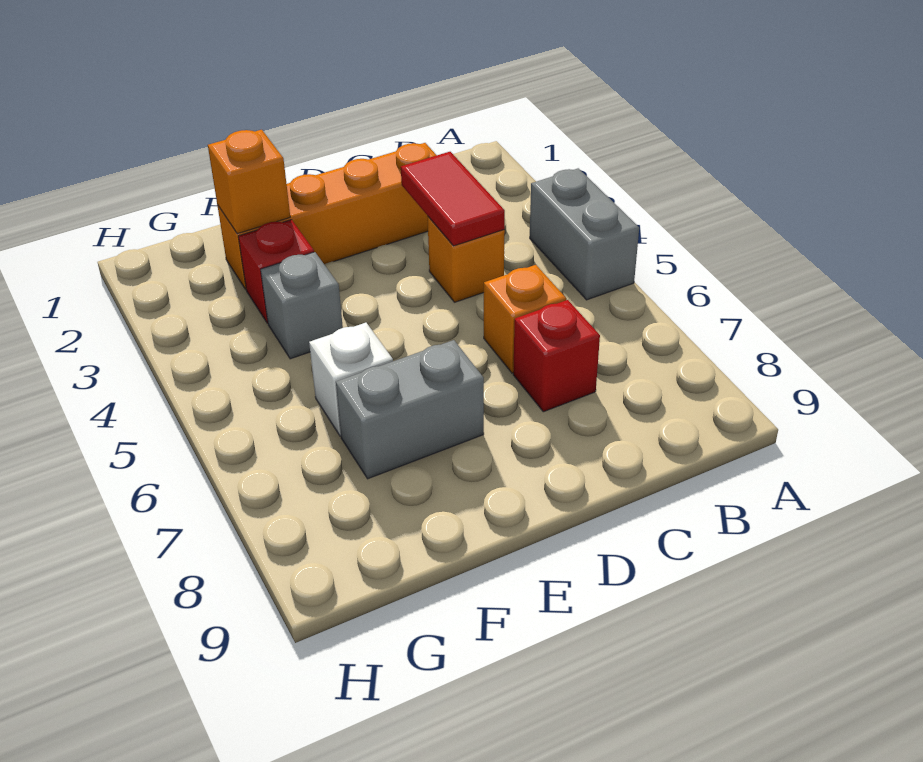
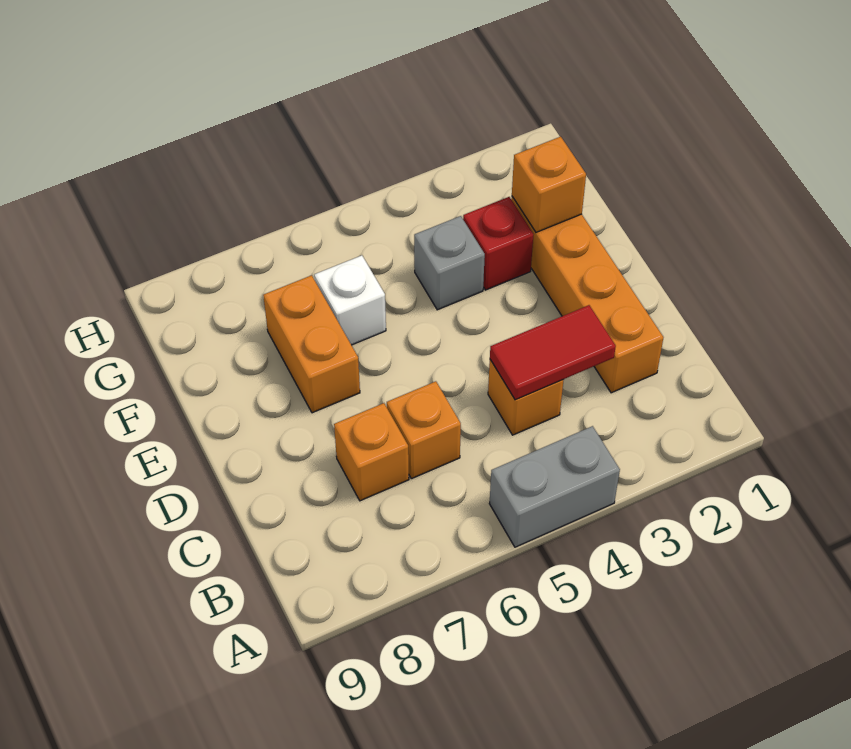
red 1x1 brick [513,300,600,412] -> orange 1x1 brick [334,403,409,501]
grey 1x2 brick [336,340,484,479] -> orange 1x2 brick [263,275,360,413]

